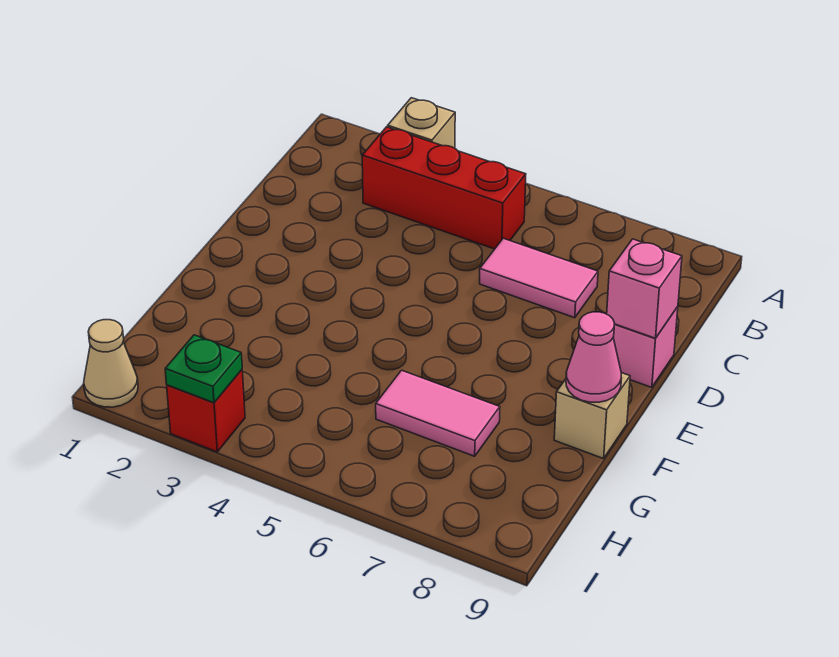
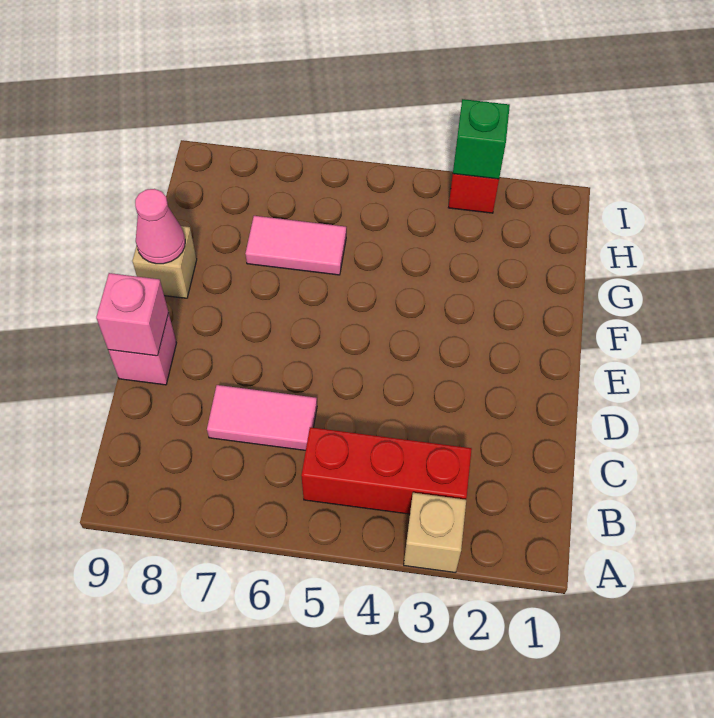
tan 1x1 cone [84,320,138,407] -> none
green 1x1 plate [165,335,242,403] -> green 1x1 brick [453,99,510,179]

